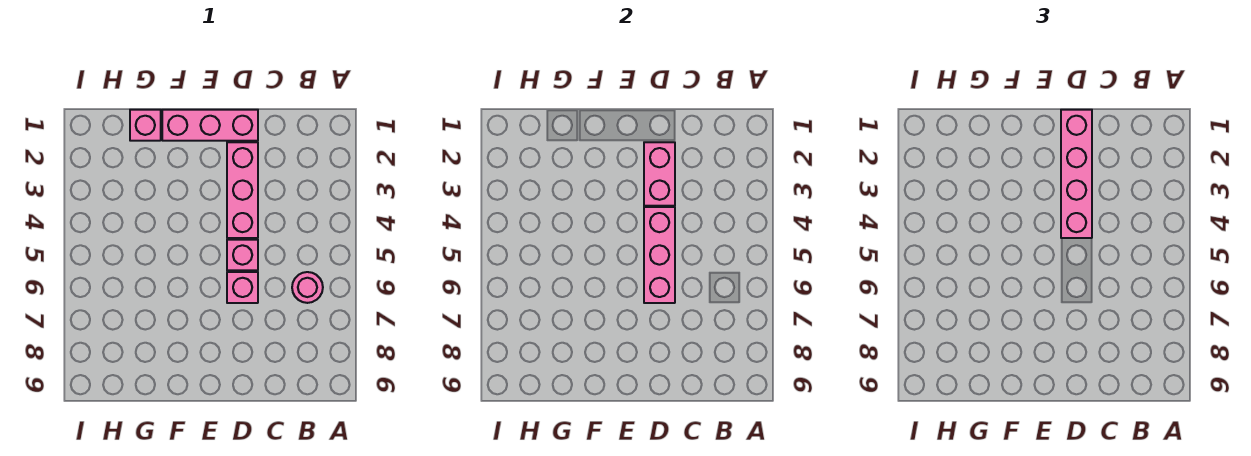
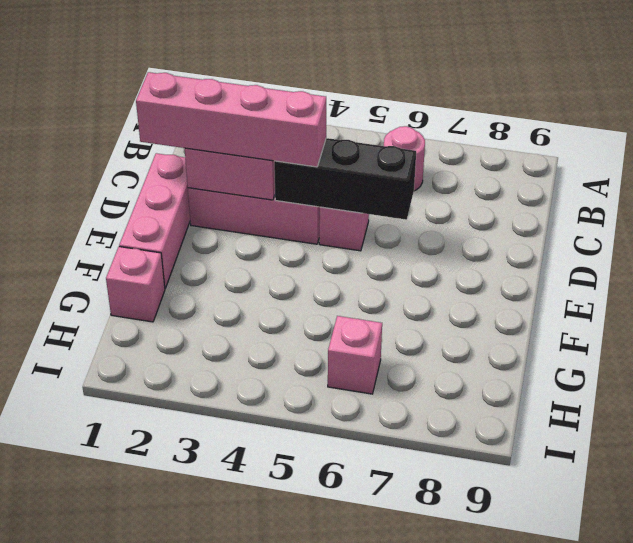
pink 1x3 brick [644,207,675,303] -> black 1x3 brick [274,138,416,220]
pink 1x1 brick [227,272,258,303] -> pink 1x1 brick moved to [328,316,382,394]

